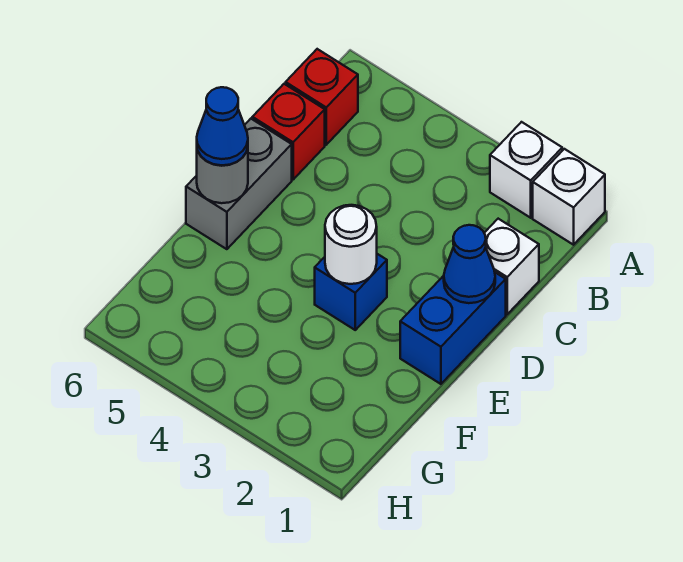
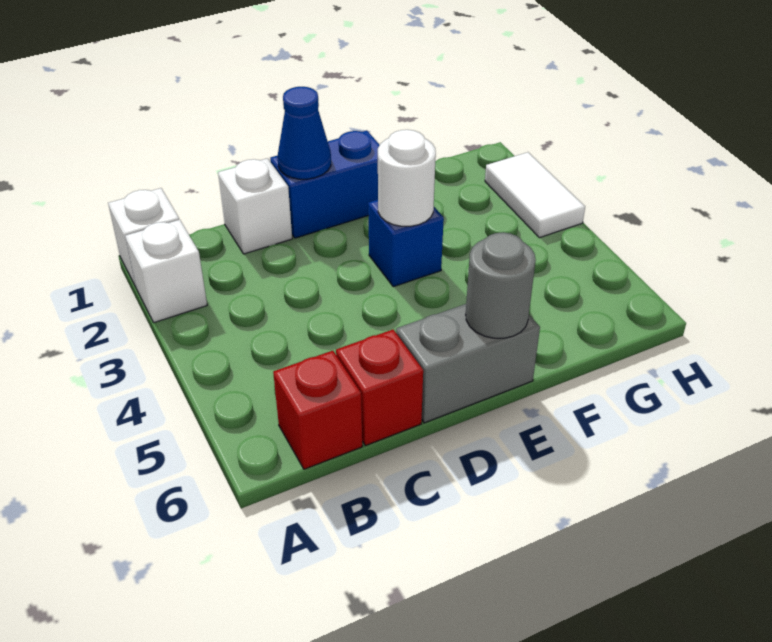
blue 1x1 cone [197,87,248,165] -> none
none -> white 1x2 tile [485,152,585,238]

